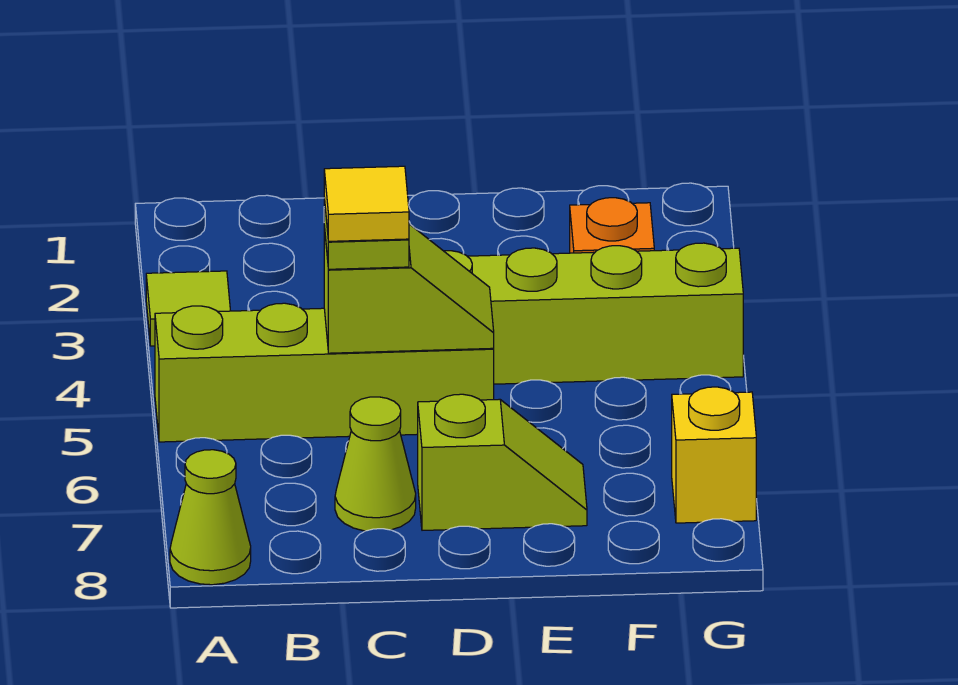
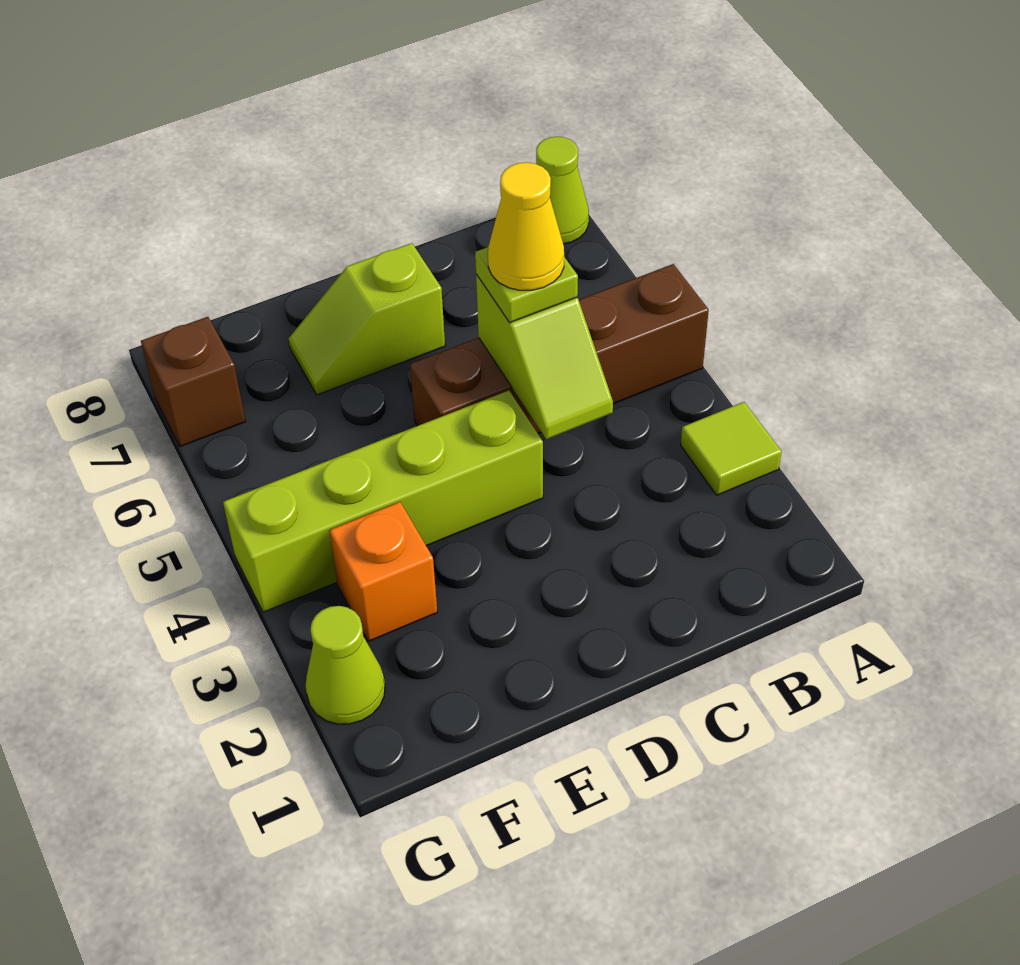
lime 1x4 brick [155,303,494,442] -> brown 1x4 brick [410,264,709,434]
lime 1x2 slope [324,224,494,353] -> lime 1x2 slope turned to [476,274,613,439]
yellow 1x1 tile [324,166,409,241] -> yellow 1x1 cone [488,162,564,290]
lime 1x1 cone [335,397,416,531] -> lime 1x1 cone moved to [306,606,385,724]
yellow 1x1 brick [672,387,756,523] -> brown 1x1 brick [141,317,245,447]

